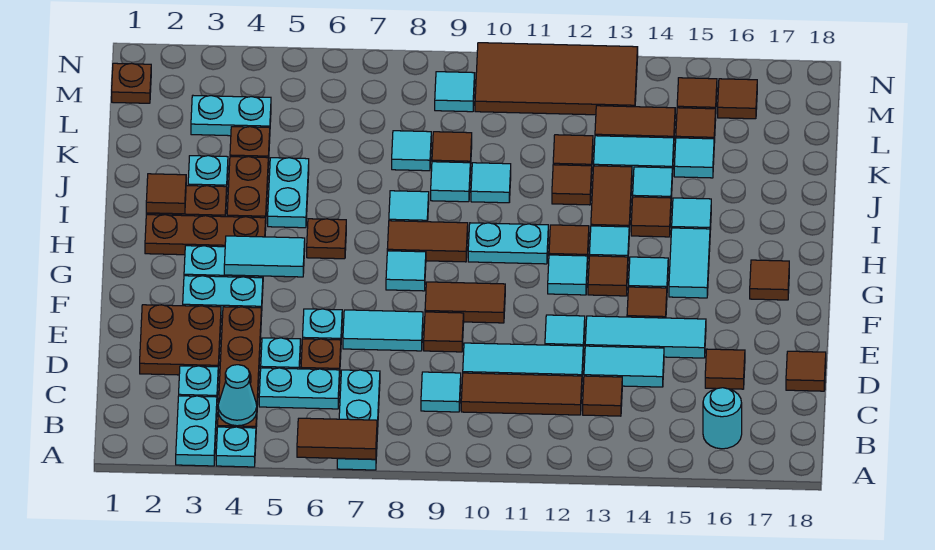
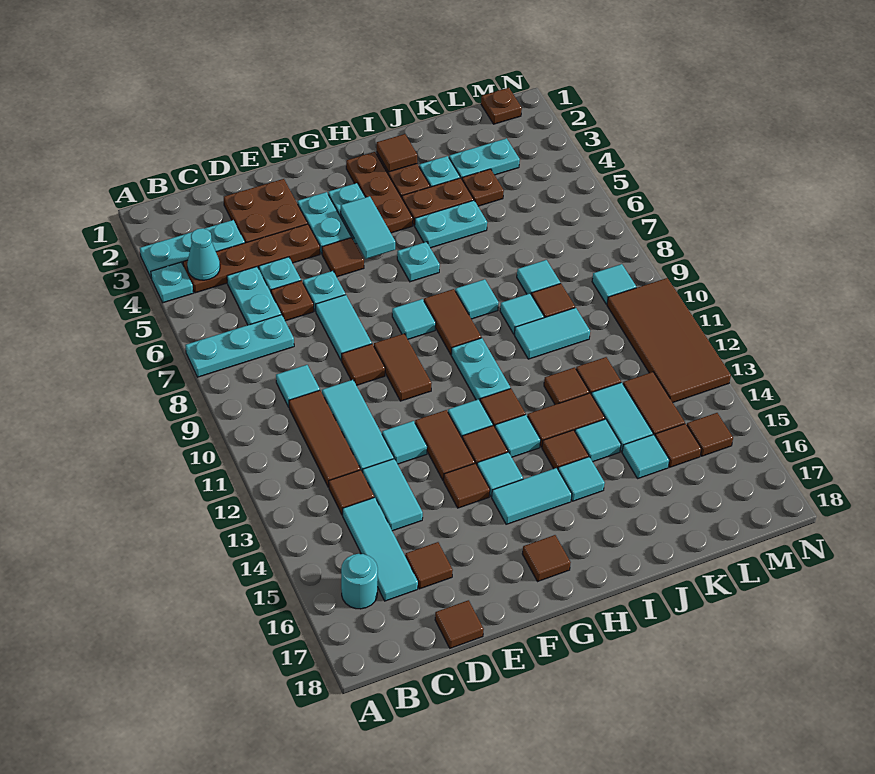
brown 1x2 tile [297,418,377,459] -> brown 1x2 tile moved to [415,410,475,481]
cyan 1x3 tile [585,316,706,358] -> cyan 1x3 tile moved to [343,497,418,601]
brown 1x1 plate [307,219,346,259] -> cyan 1x1 plate [397,242,440,282]
cyan 1x1 tile [471,163,511,203] -> cyan 1x2 tile [514,308,590,359]
cyan 1x2 plate [191,96,271,136] -> cyan 1x2 plate turned to [449,138,520,179]
brown 1x1 tile [718,79,757,119] -> brown 1x1 tile moved to [322,238,364,277]

